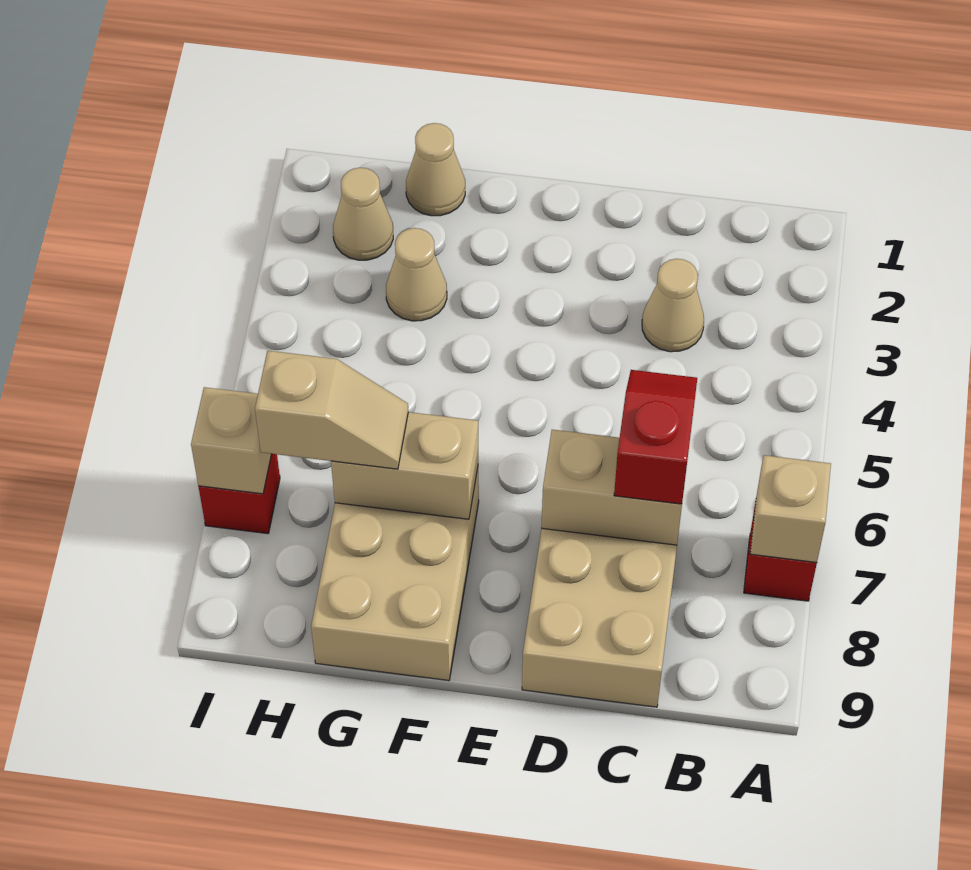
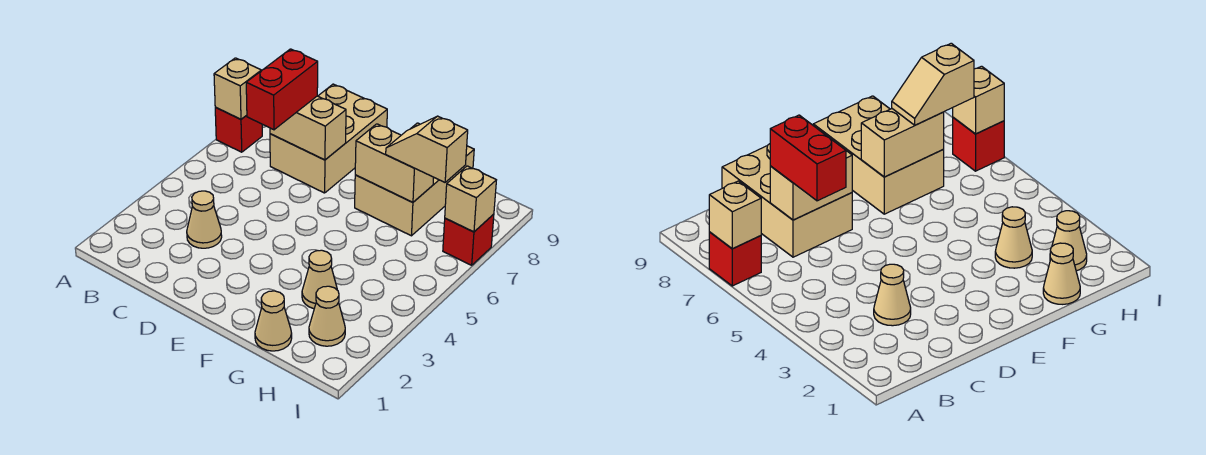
red 1x2 slope [614,370,697,504] -> red 1x2 brick [246,49,318,130]

